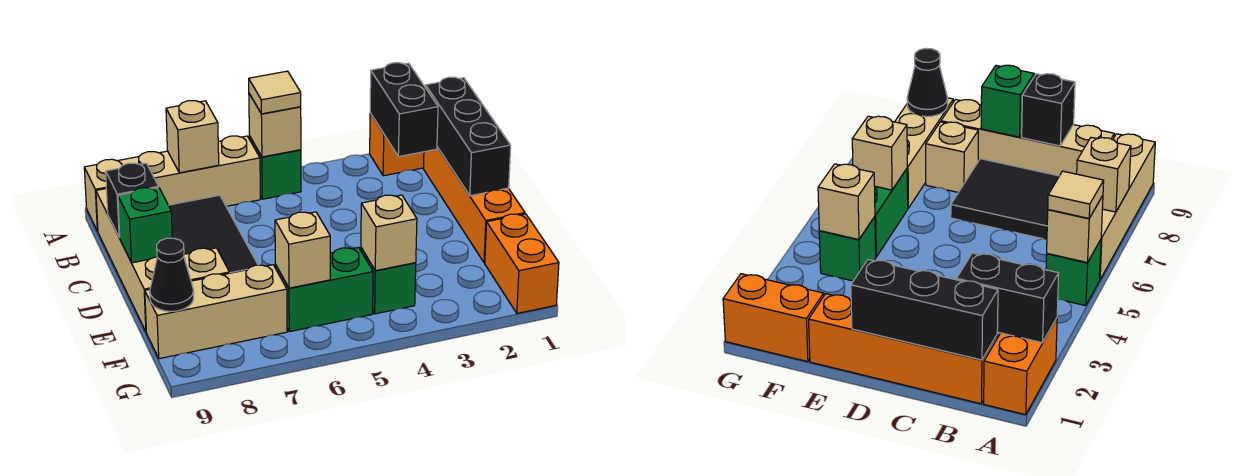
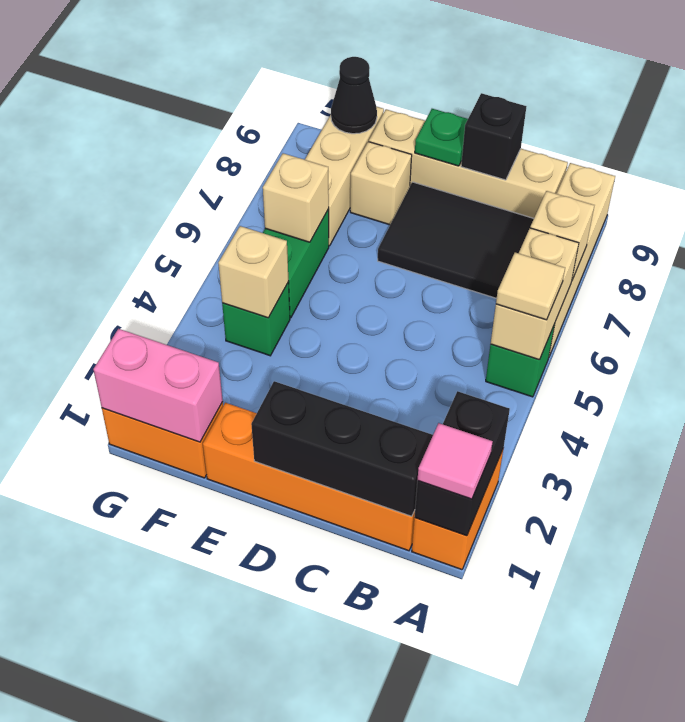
none -> pink 1x1 tile [418,423,493,499]
black 1x2 brick [370,63,438,157] -> black 1x2 brick turned to [415,391,510,536]
tan 1x1 brick [249,94,301,157] -> tan 1x2 brick [491,228,579,360]
green 1x1 brick [118,188,172,263] -> green 1x1 plate [415,109,468,166]
none -> pink 1x2 brick [93,329,223,442]

